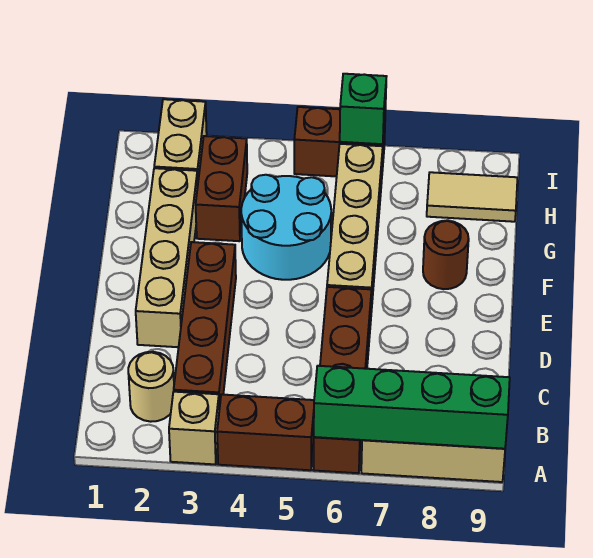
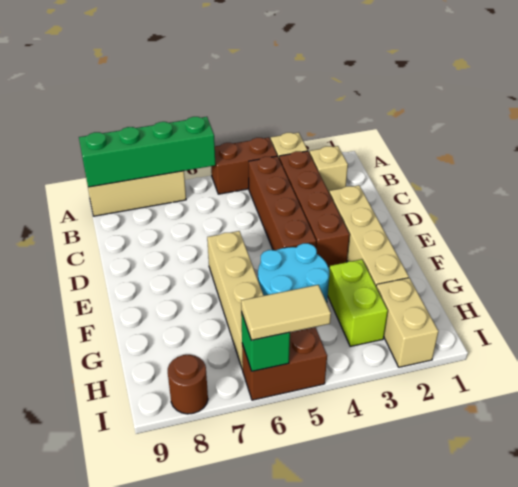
brown 1x4 brick [314,287,372,473] -> brown 1x4 brick moved to [249,156,316,251]
tan 1x1 round brick [128,352,174,422] -> tan 1x1 brick [309,146,348,192]
brown 1x1 round brick [423,221,469,289] -> brown 1x1 round brick moved to [168,355,208,414]
brown 1x2 brick [196,136,247,241] -> lime 1x2 brick [328,259,388,347]
tan 1x2 tile [427,172,517,222] -> tan 1x2 tile moved to [241,285,331,340]

